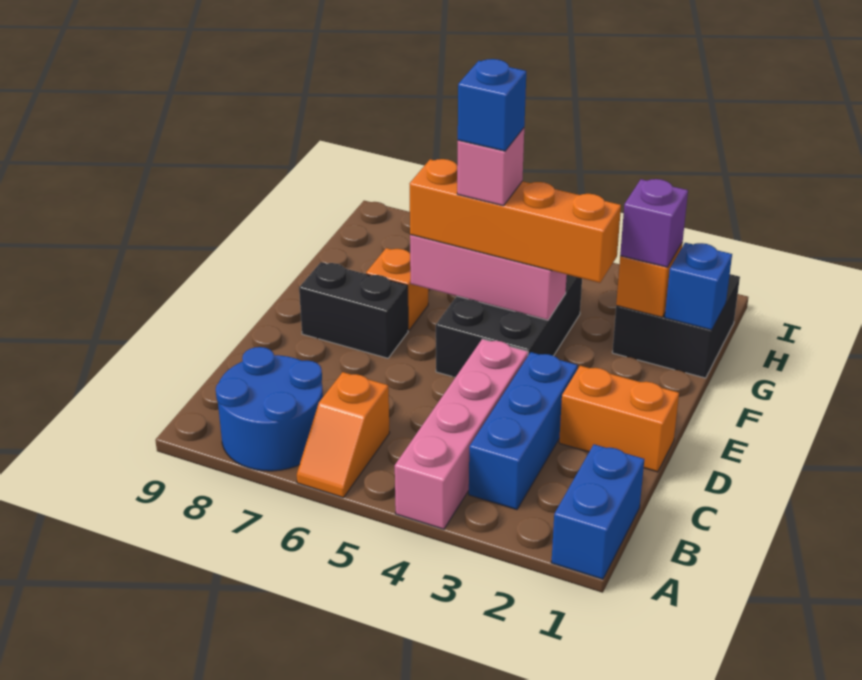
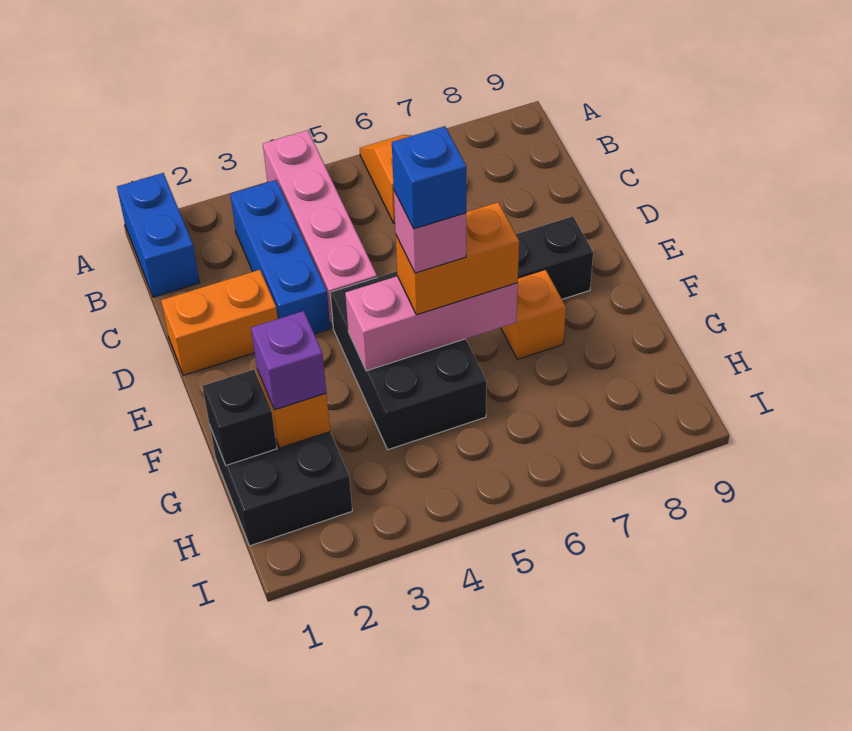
blue 2x2 round brick [216,347,323,471] -> none
orange 1x4 brick [409,159,621,283] -> orange 1x2 brick [396,202,519,315]
blue 1x1 brick [665,243,732,330] -> black 1x1 brick [202,370,277,465]

